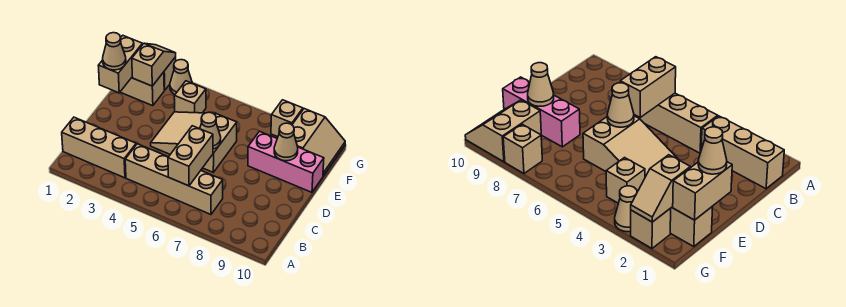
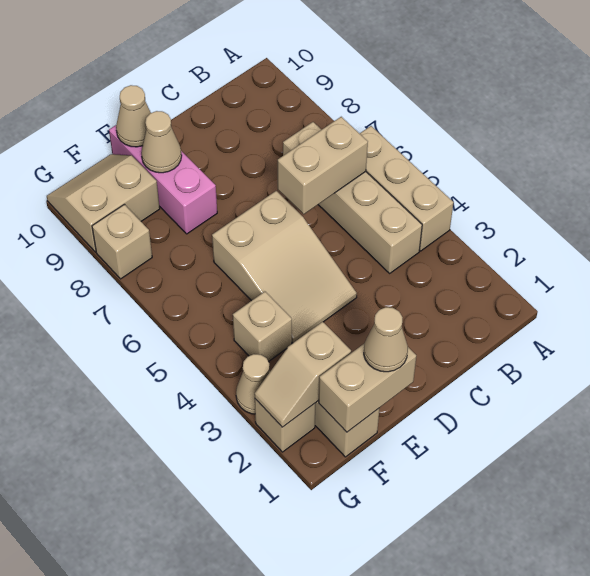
tan 1x3 brick [62,117,136,178] -> tan 1x3 brick moved to [360,126,454,251]
tan 1x1 cone [200,112,221,149] -> tan 1x1 cone moved to [116,85,151,147]

